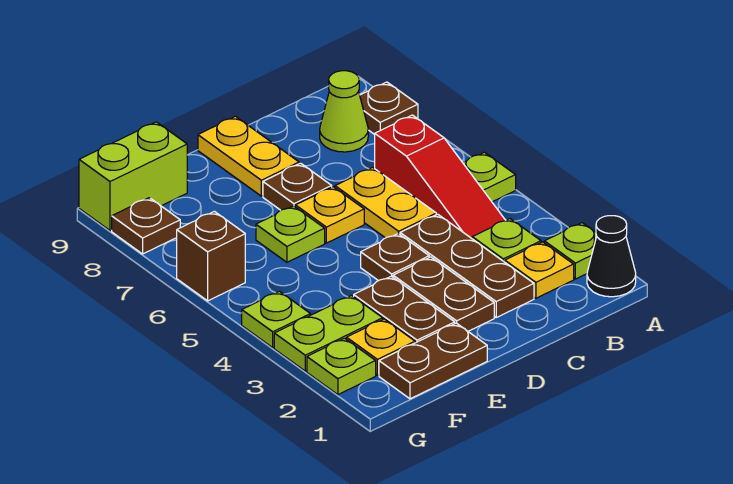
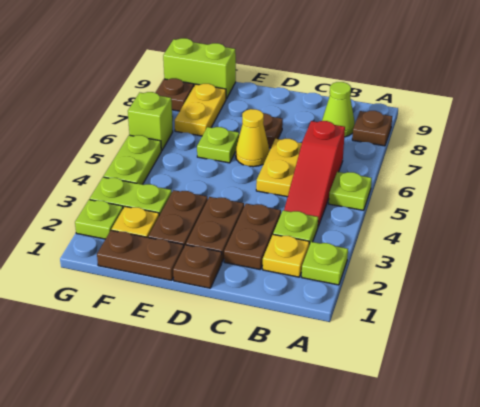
black 1x1 cone [587,216,636,297] -> none
brown 1x3 plate [400,214,534,317] -> brown 1x2 plate [224,204,281,270]
brown 1x1 plate [361,234,429,281] -> brown 1x1 plate moved to [173,245,222,288]
yellow 1x1 plate [295,187,364,243] -> yellow 1x1 cone [236,109,270,167]
yellow 1x2 plate [198,116,299,196] -> yellow 1x2 plate moved to [175,84,226,136]
lime 1x1 plate [242,291,310,348] -> lime 1x2 plate [103,135,161,184]
brown 1x1 brick [177,211,245,301] -> lime 1x1 brick [128,92,173,151]

